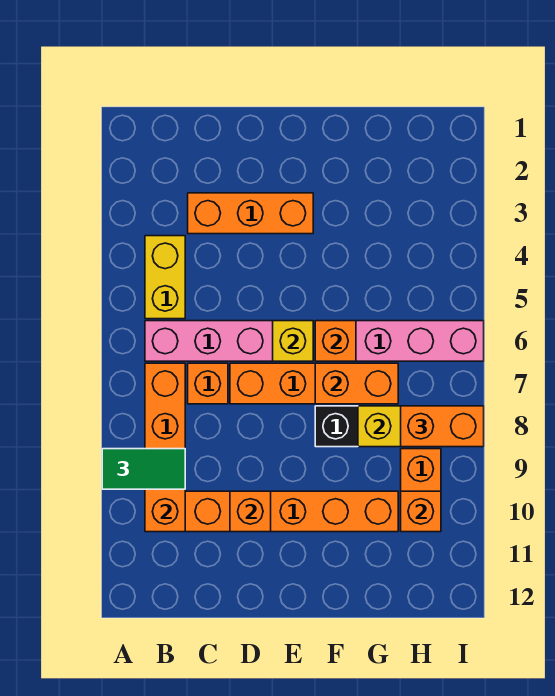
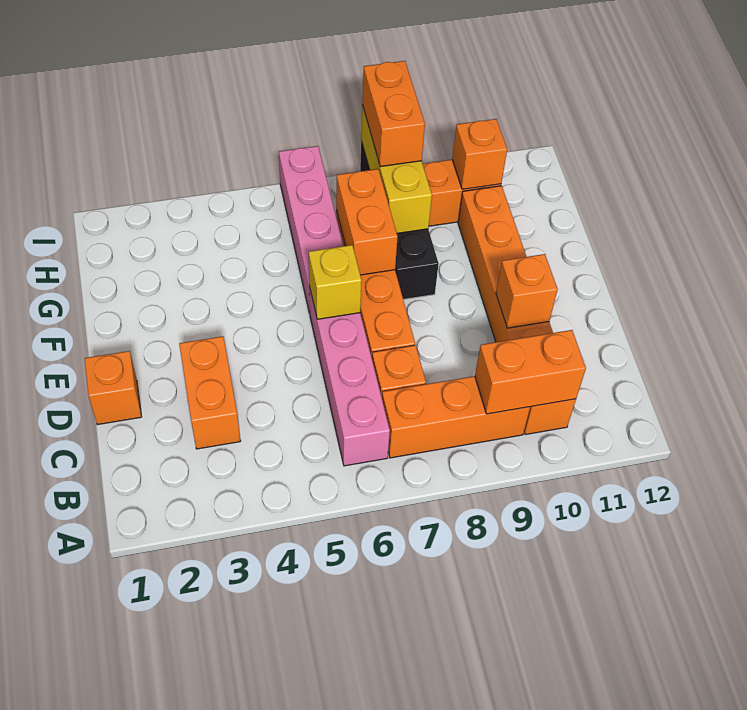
green 1x2 tile [102,449,185,489] -> none
yellow 1x2 brick [145,236,185,319] -> none
orange 1x3 brick [188,193,313,234] -> orange 1x2 brick [179,336,241,449]
orange 1x1 brick [315,321,356,361] -> orange 1x1 brick moved to [85,351,141,425]

